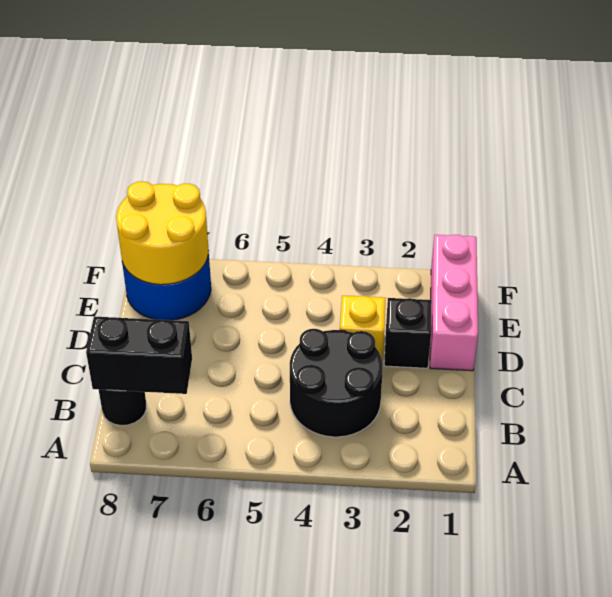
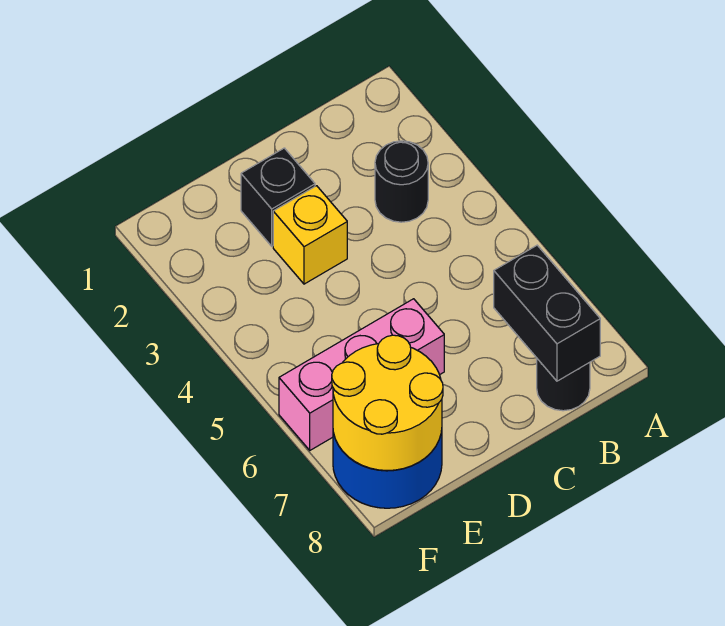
black 2x2 round brick [290,329,383,437] -> black 1x1 round brick [375,141,428,222]
pink 1x3 brick [430,235,478,371] -> pink 1x3 brick moved to [279,299,444,450]

